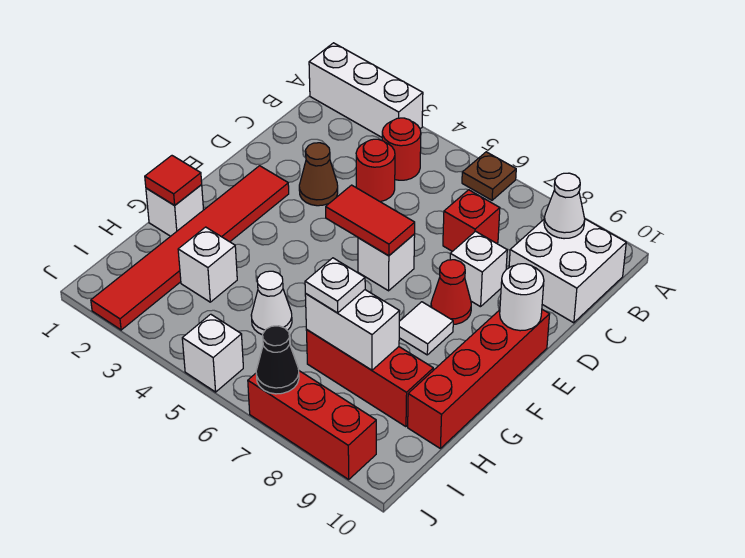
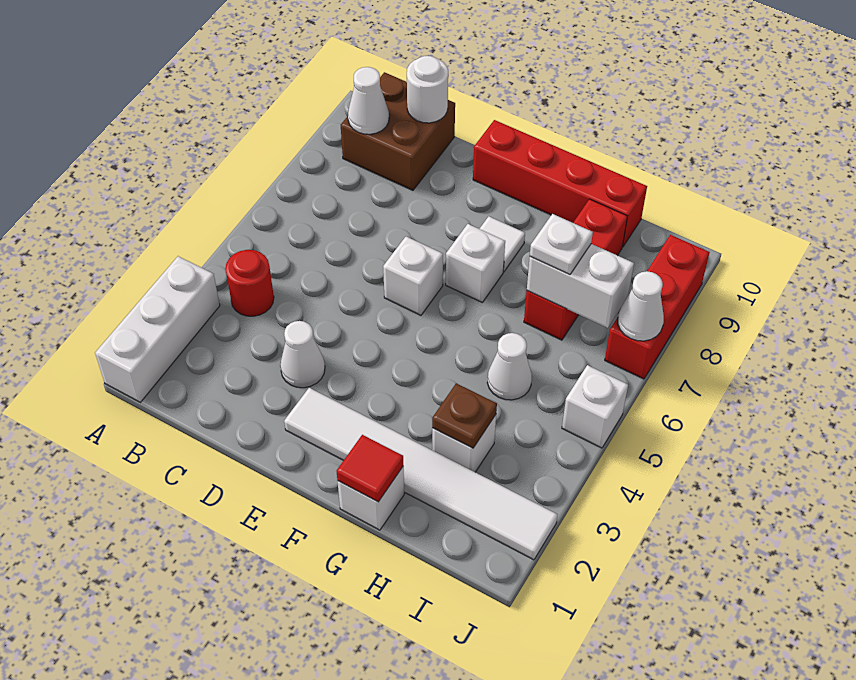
brown 1x1 plate [462,152,516,200] -> brown 1x1 plate moved to [432,383,497,448]
white 2x2 brick [509,219,626,323] -> brown 2x2 brick [341,72,455,190]
red 1x1 round brick [356,139,395,202] -> none
red 1x1 brick [443,190,500,251] -> none
brown 1x1 cone [299,143,338,206] -> white 1x1 cone [280,321,325,388]
white 1x1 brick [450,231,507,307] -> white 1x1 brick moved to [446,224,505,303]
red 1x6 tile [91,166,289,330] -> white 1x6 tile [284,388,558,560]
red 1x2 tile [326,185,415,256] -> none
red 1x1 cone [431,260,471,324] -> none
white 1x1 round brick [500,264,544,331] -> white 1x1 round brick moved to [407,56,448,123]
white 1x2 brick [305,290,400,370] -> white 1x2 brick turned to [527,244,634,328]
black 1x1 cone [256,326,299,394] -> white 1x1 cone [618,271,664,341]

